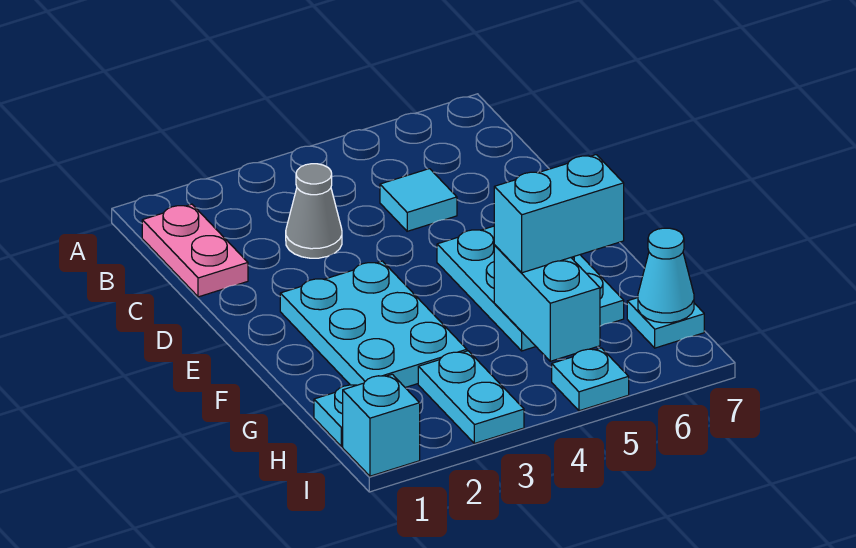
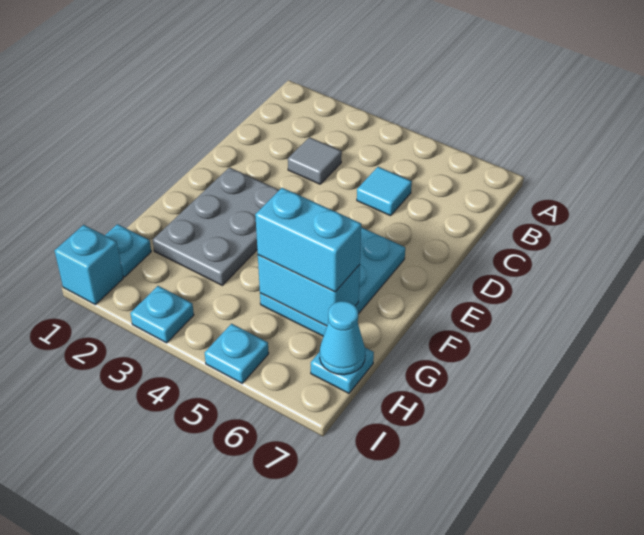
pink 1x2 plate [142,204,248,297] -> none
grey 1x1 cone [286,164,342,258] -> grey 1x1 tile [288,137,342,184]
cyan 2x3 plate [280,261,467,387] -> grey 2x3 plate [153,167,279,285]
cyan 1x2 brick [494,245,600,361] -> cyan 1x2 brick turned to [258,255,360,326]
cyan 1x2 plate [418,351,524,443] -> cyan 1x1 plate [130,286,194,343]

